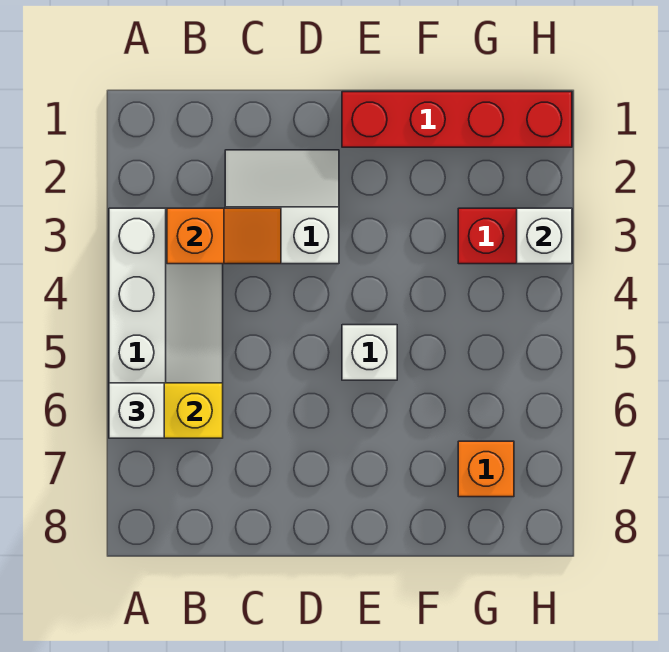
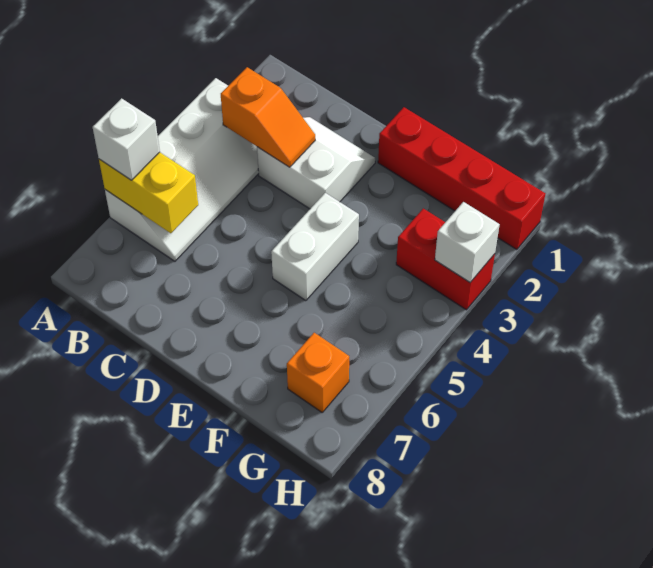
white 1x1 brick [342,325,397,380] -> white 1x2 brick [271,193,359,301]

